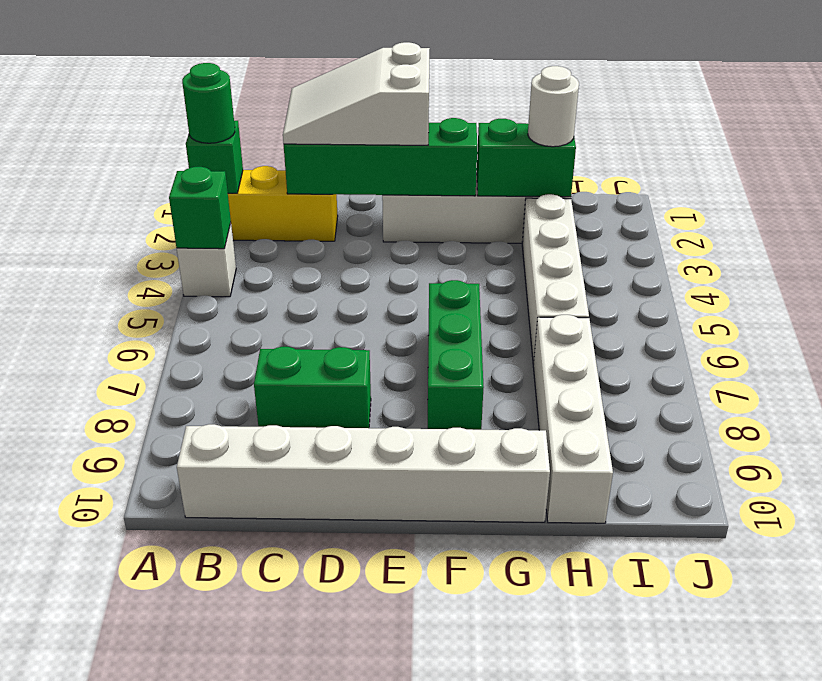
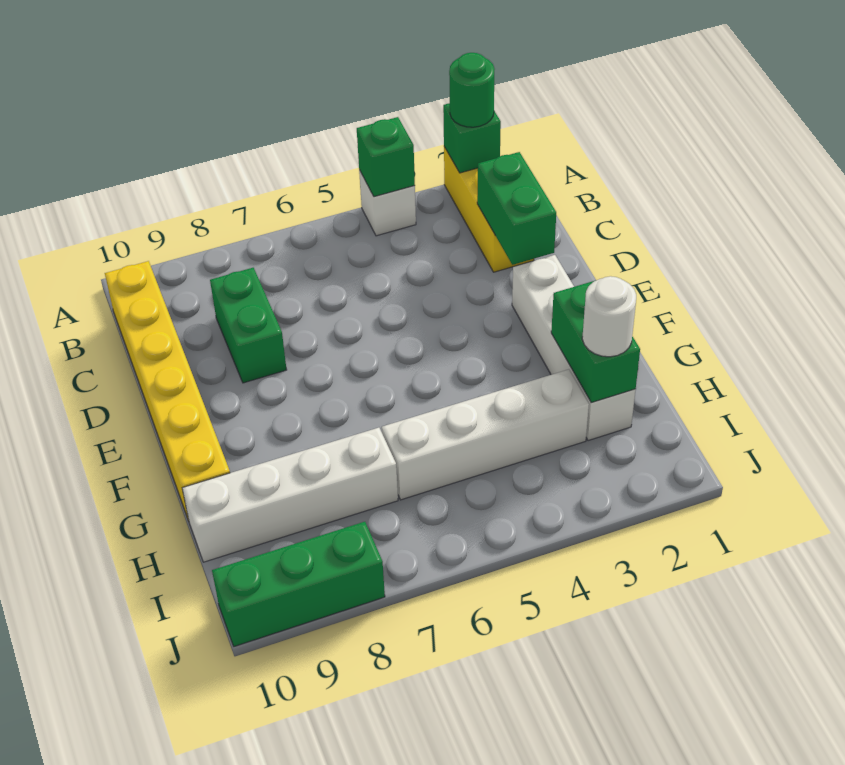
white 1x6 brick [177,424,550,522] -> yellow 1x6 brick [105,261,230,521]
white 2x3 slope [283,42,430,145] -> none
green 1x4 brick [284,118,477,196] -> green 1x2 brick [477,152,556,265]
green 1x3 brick [428,280,484,430] -> green 1x3 brick moved to [212,522,385,647]

